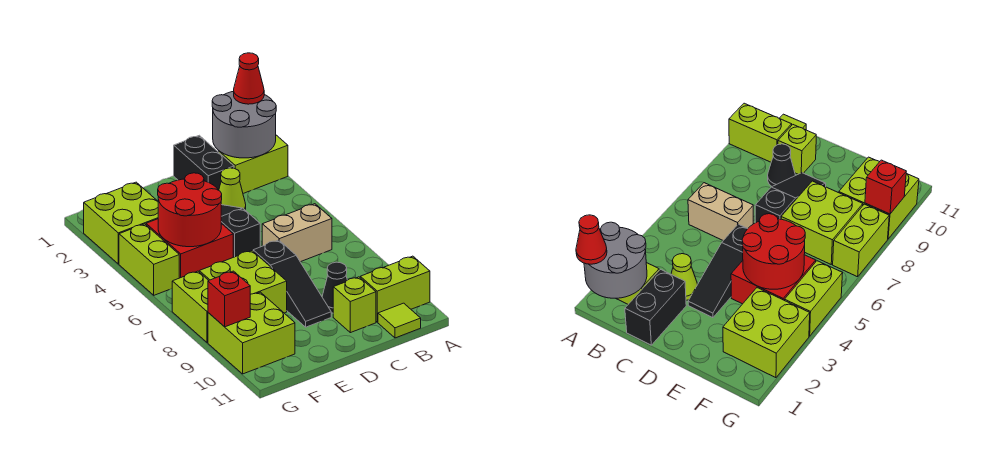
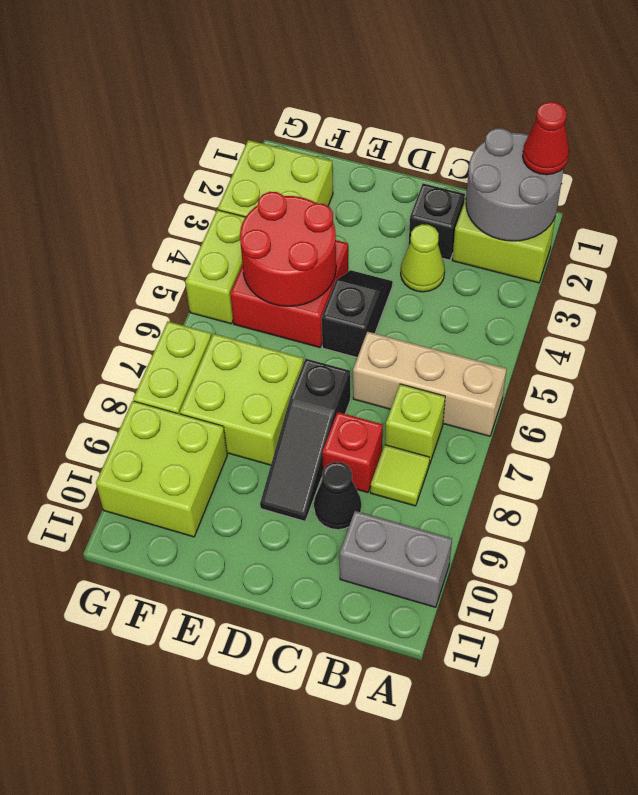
lime 1x2 brick [360,256,430,322] -> grey 1x2 brick [340,511,452,607]
tan 1x2 brick [262,204,332,262] -> tan 1x3 brick [353,332,507,436]
lime 1x1 tile [378,303,421,338] -> lime 1x1 tile moved to [370,445,430,506]
black 1x2 brick [174,135,234,190] -> black 1x1 brick [409,183,465,260]
lime 1x1 brick [333,277,376,333] -> lime 1x1 brick moved to [385,384,445,464]
black 1x3 slope [221,205,260,257] -> black 1x2 slope [322,270,393,357]
red 1x1 brick [208,271,250,327] -> red 1x1 brick moved to [322,412,383,493]

